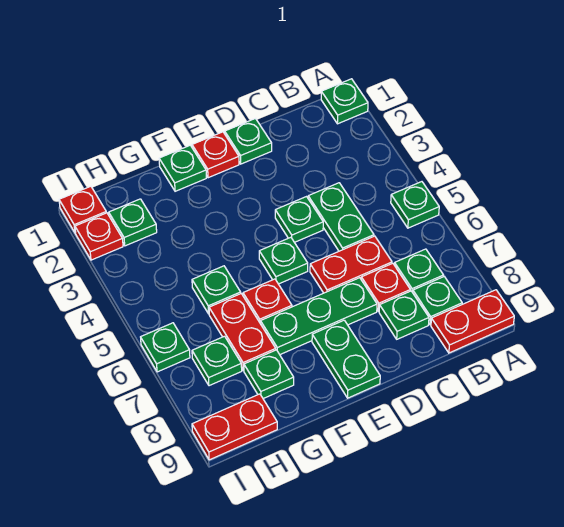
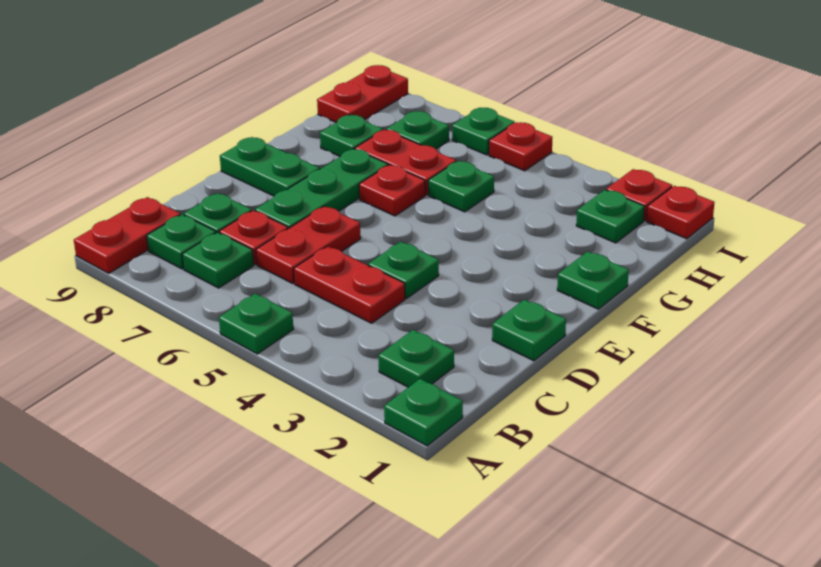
green 1x2 plate [308,183,374,251] -> red 1x2 plate [294,246,405,323]
red 1x1 plate [192,132,239,178] -> red 1x1 plate moved to [489,122,552,171]
green 1x1 plate [259,237,308,284] -> green 1x1 plate moved to [378,330,454,387]

